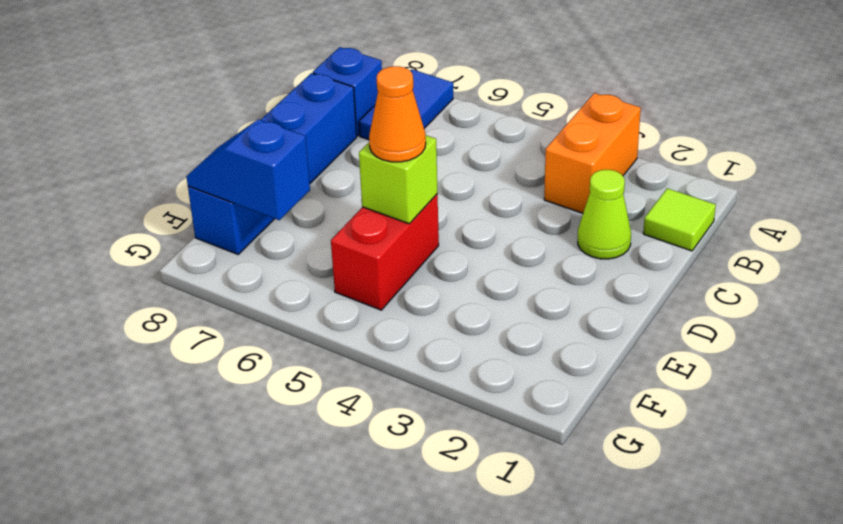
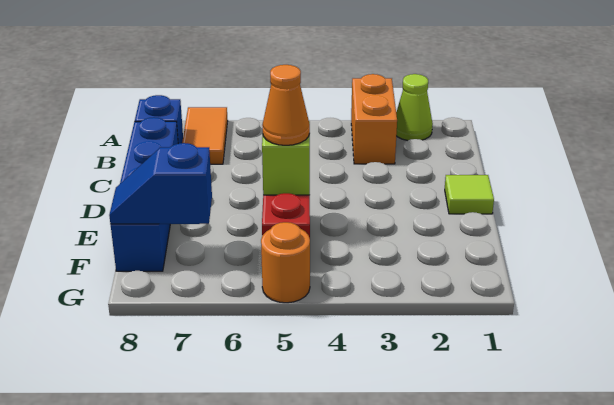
blue 1x2 tile [359,69,453,140] -> orange 1x2 tile [182,107,228,164]
lime 1x1 tile [643,188,716,251] -> lime 1x1 tile moved to [445,175,494,214]
lime 1x1 cone [578,170,631,259] -> lime 1x1 cone moved to [396,74,433,141]
none -> orange 1x1 round brick [261,222,310,303]

